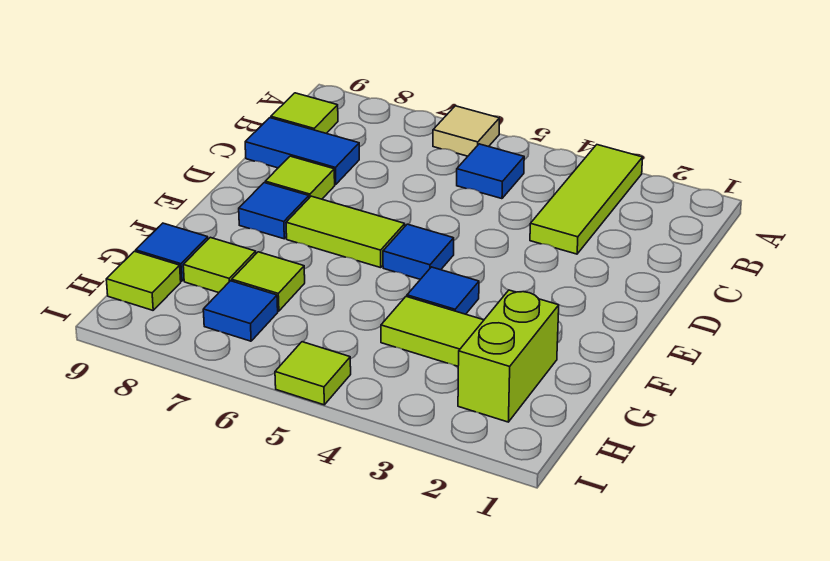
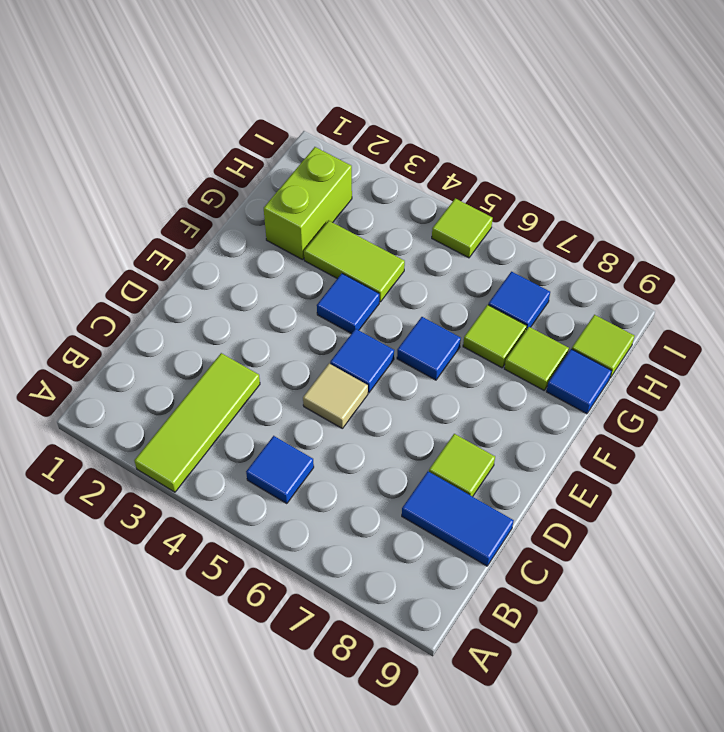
tan 1x1 tile [433,106,500,156] -> tan 1x1 tile moved to [303,364,368,428]
lime 1x1 tile [271,93,338,133] -> none
lime 1x2 tile [286,196,405,268] -> none
blue 1x1 tile [239,183,309,239] -> blue 1x1 tile moved to [397,317,461,380]

